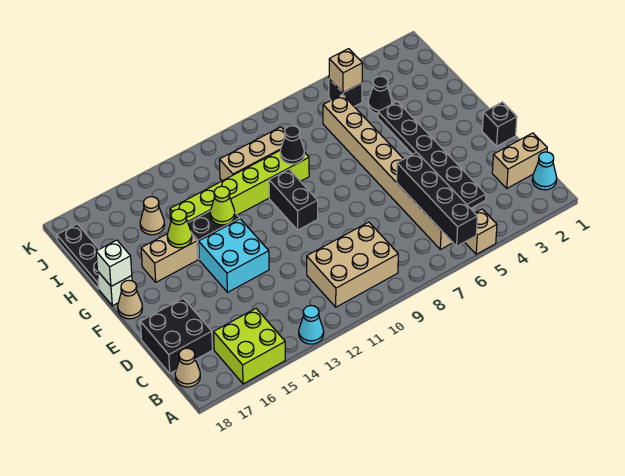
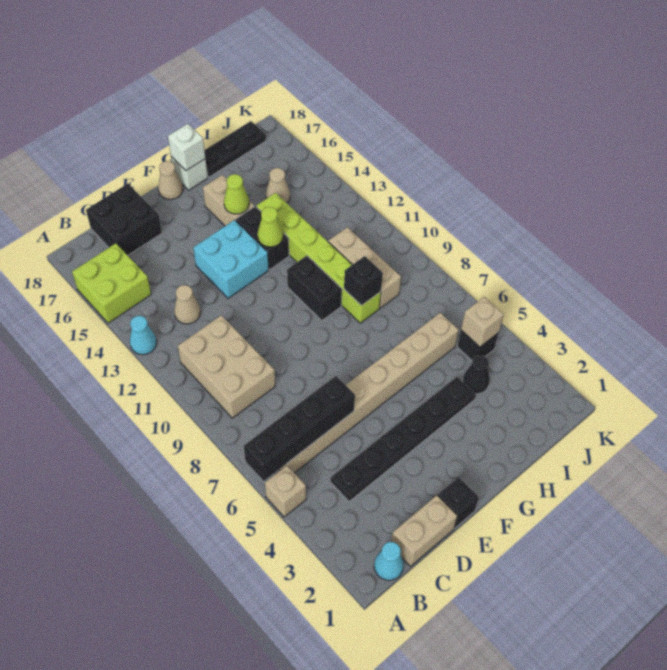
tan 1x1 cone [175,348,200,387] -> tan 1x1 cone moved to [174,285,201,324]
tan 1x2 brick [492,133,547,188] -> tan 1x2 brick turned to [391,495,457,566]
black 1x2 brick [269,169,318,230] -> black 1x2 brick turned to [287,256,342,321]
black 1x1 cone [280,126,304,164] -> black 1x1 brick [344,256,383,306]

